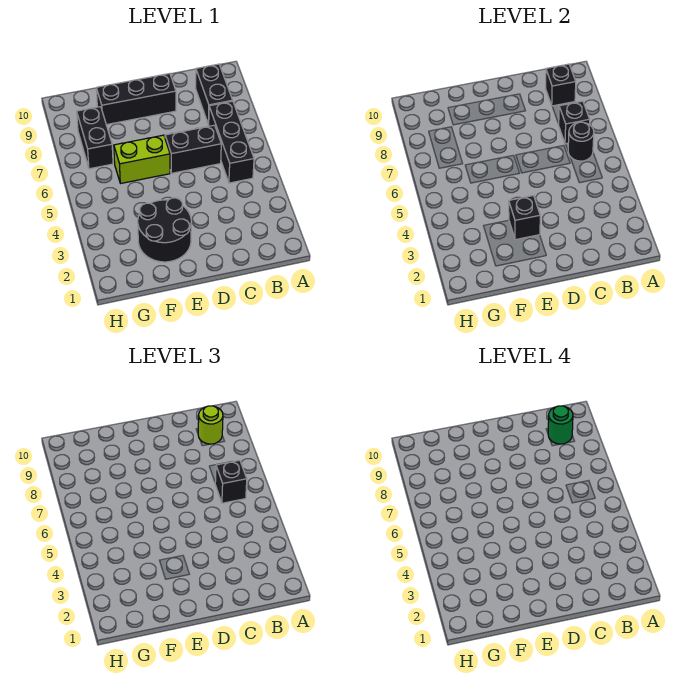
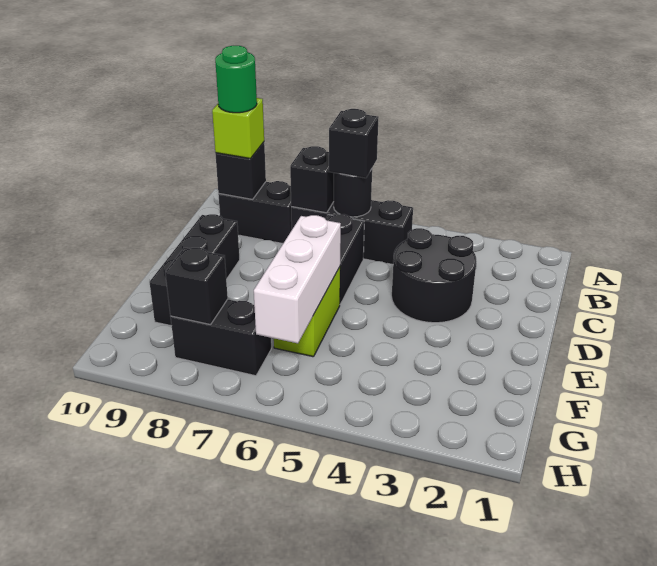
lime 1x1 round brick [198,406,223,444] -> lime 1x1 brick [212,98,264,159]
black 2x2 round brick [138,198,191,262] -> black 2x2 round brick moved to [392,228,476,323]
black 1x1 brick [509,196,540,240] -> black 1x1 brick moved to [165,248,228,325]
none -> white 1x3 brick [254,215,341,343]

